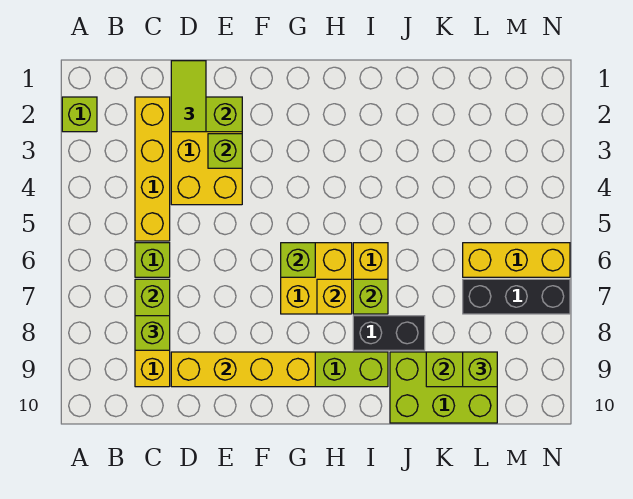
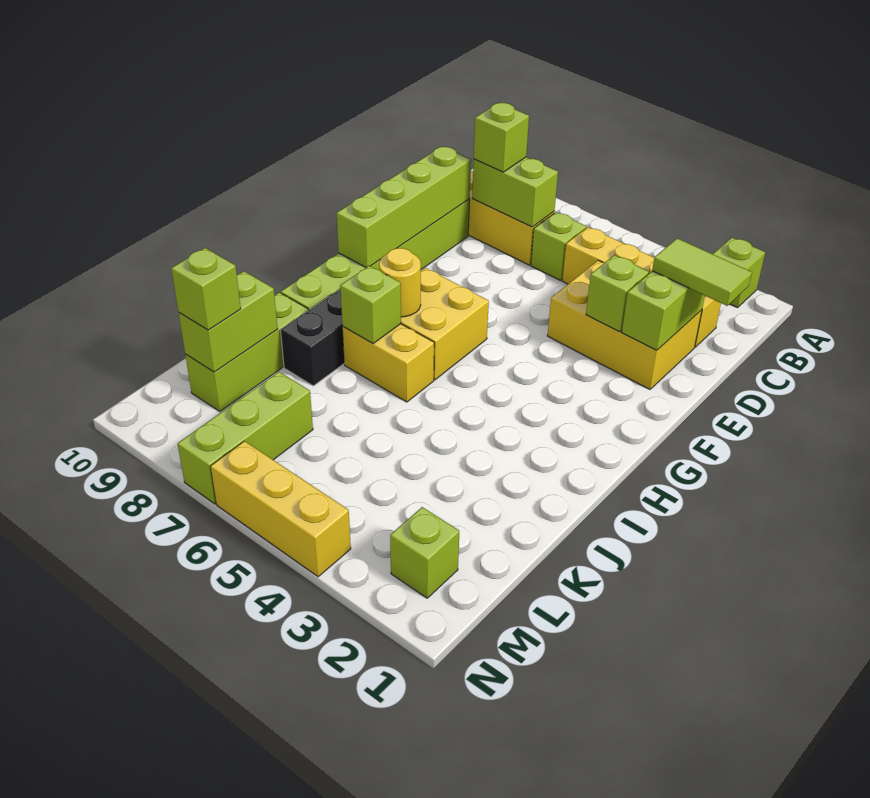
yellow 1x4 brick [171,352,315,387] -> lime 1x4 brick [337,146,471,267]
lime 1x1 brick [281,243,315,277] -> lime 1x1 brick moved to [390,507,459,598]
yellow 1x1 brick [317,279,352,314] -> yellow 1x1 round brick [379,248,421,317]
lime 2x3 brick [390,352,497,423] -> lime 1x3 brick [185,292,308,411]
yellow 1x3 brick [463,243,570,277] -> yellow 1x3 brick turned to [210,441,351,577]
black 1x3 brick [463,279,570,314] -> lime 1x3 brick [178,372,313,504]

